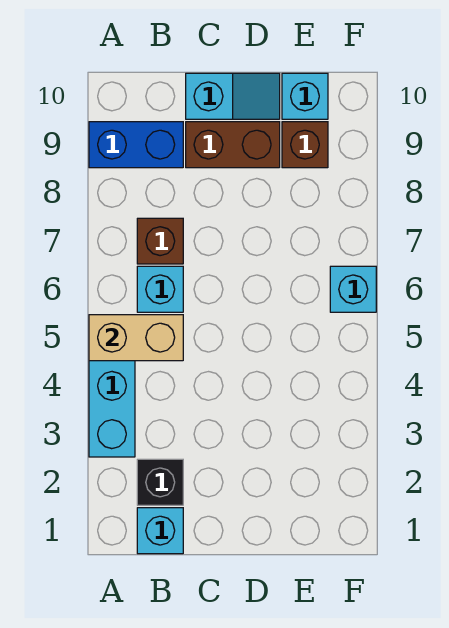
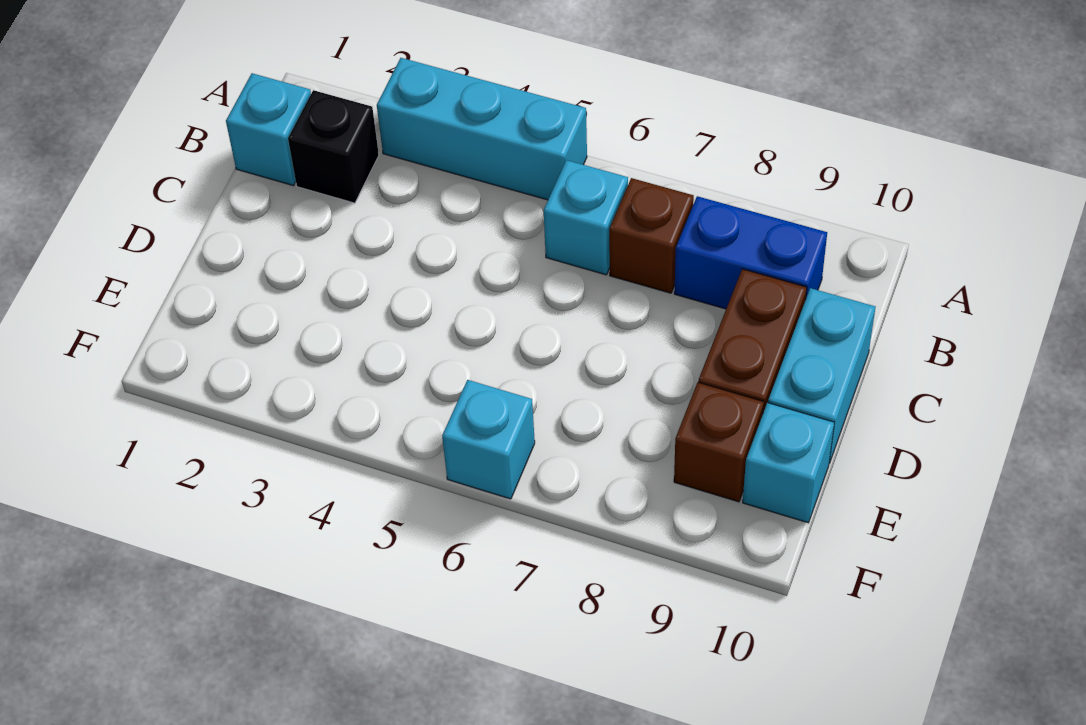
tan 1x2 brick [89,315,183,361] -> none
blue 1x2 brick [89,122,183,168] -> blue 1x2 brick turned to [674,196,827,309]
cyan 1x2 slope [186,73,280,119] -> cyan 1x2 brick [768,288,875,463]

